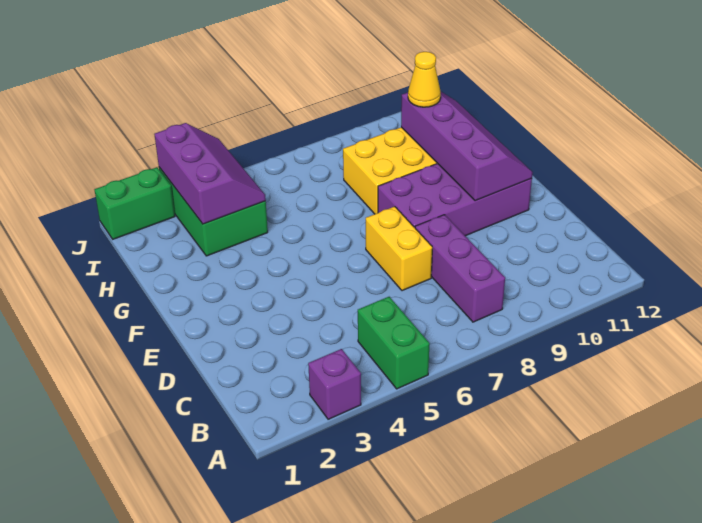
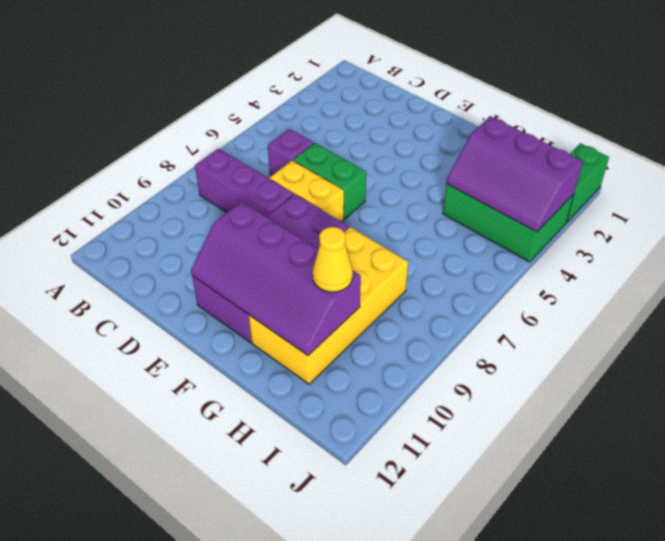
purple 1x1 brick [308,349,361,419] -> purple 1x1 brick moved to [268,129,313,176]
green 1x2 brick [358,297,430,389] -> green 1x2 brick moved to [293,143,366,219]

